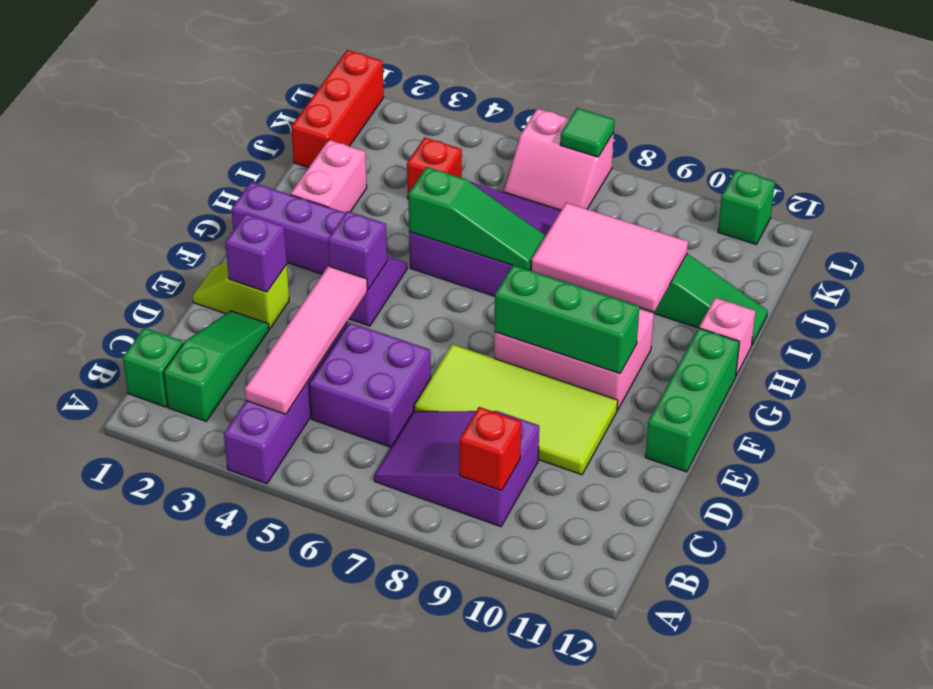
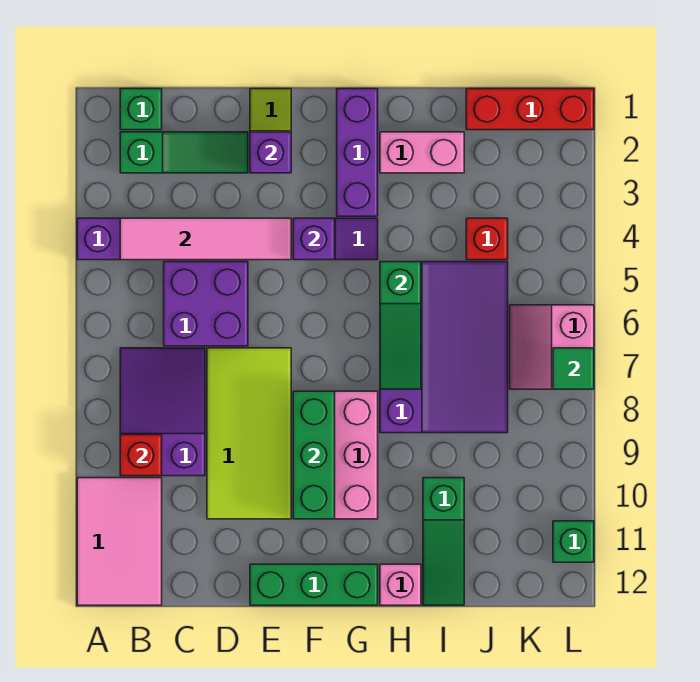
pink 2x3 tile [531,203,688,311] -> pink 2x3 tile moved to [77,478,162,605]

